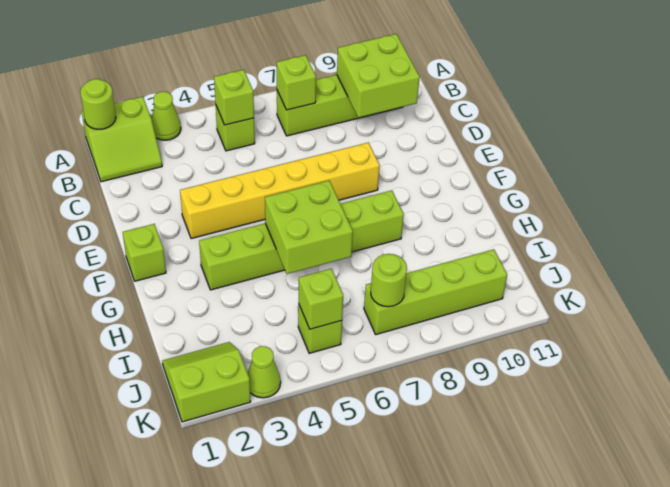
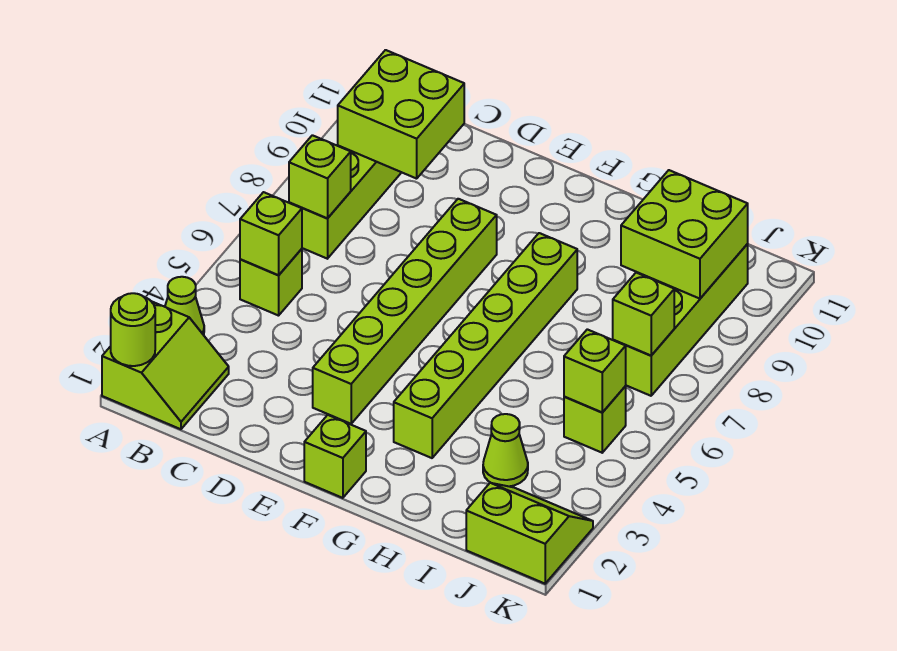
yellow 1x6 brick [180,143,380,239] -> lime 1x6 brick [313,199,497,424]
lime 2x2 brick [265,181,353,274] -> lime 2x2 brick moved to [621,170,748,299]
lime 2x2 slope [162,342,251,422] -> lime 2x2 slope turned to [466,483,593,584]
lime 1x1 round brick [371,254,407,307] -> lime 1x1 brick [613,273,674,356]
lime 1x1 cone [248,346,281,398] -> lime 1x1 cone moved to [483,414,528,486]

